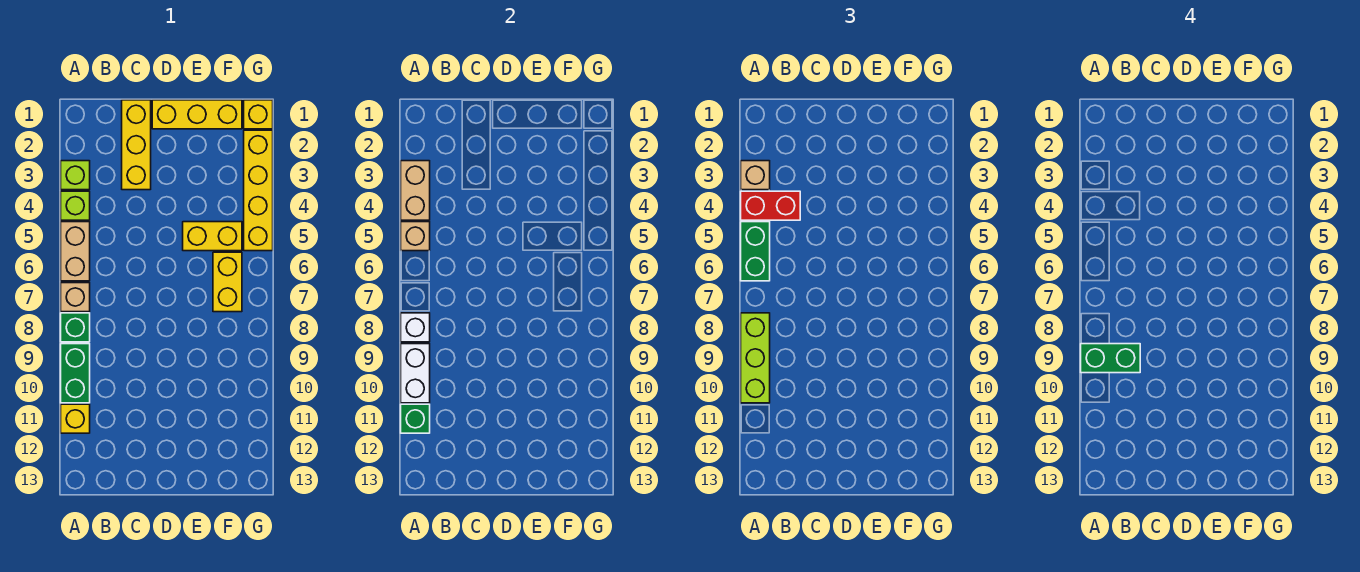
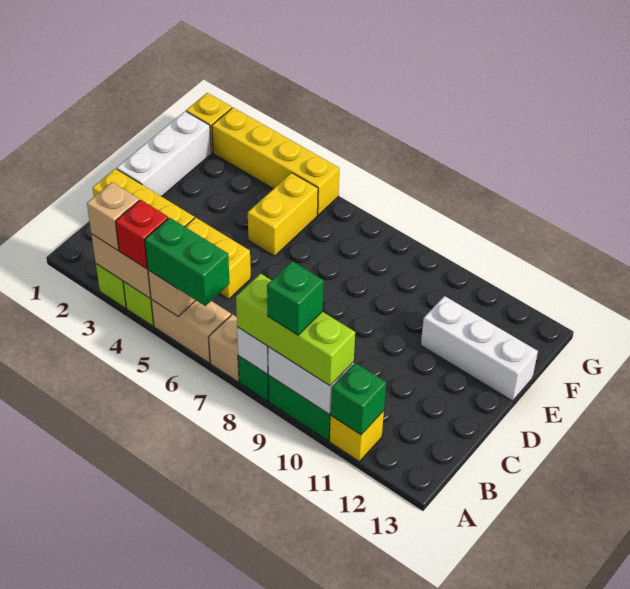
red 1x2 brick [741,191,800,220] -> red 1x1 brick [116,200,168,269]
green 1x2 brick [1081,344,1140,373] -> green 1x1 brick [267,261,323,335]
yellow 1x3 brick [152,100,242,129] -> white 1x3 brick [117,111,211,197]
none -> white 1x3 brick [421,296,538,401]
yellow 1x2 brick [213,252,242,312] -> yellow 1x2 brick moved to [185,218,251,299]

